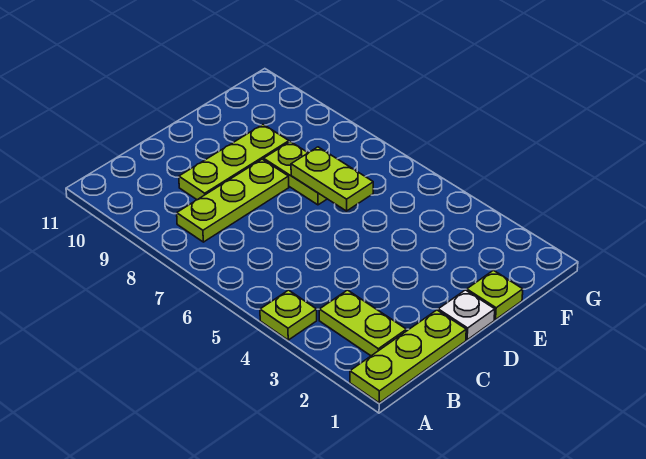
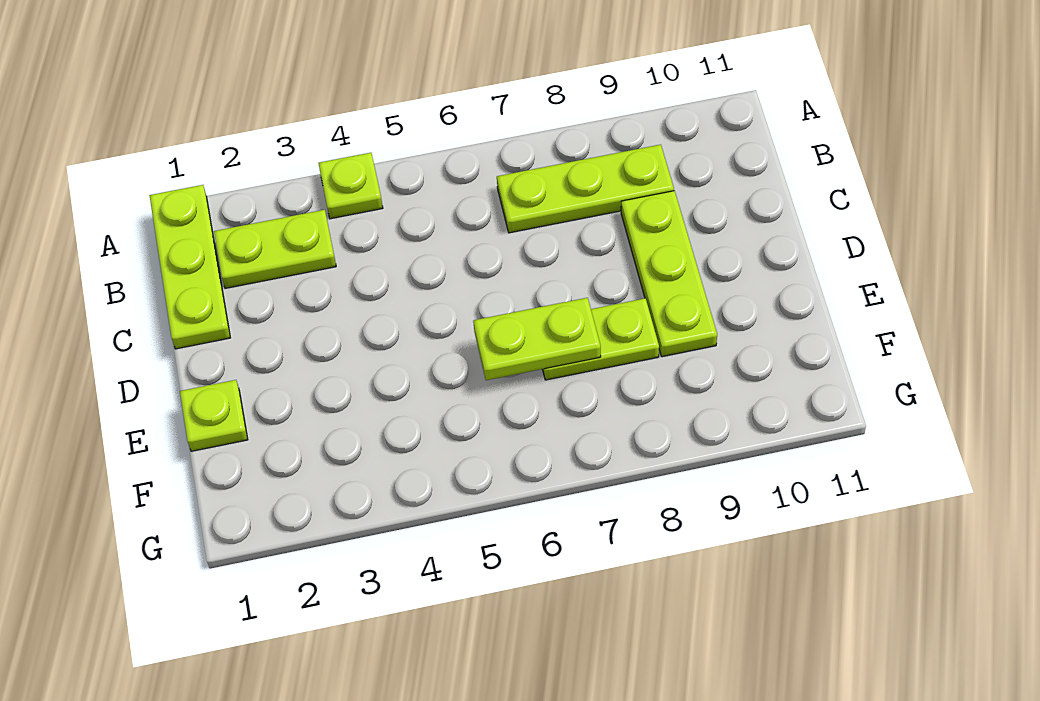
lime 1x3 plate [177,159,289,242] -> lime 1x3 plate turned to [497,145,674,233]
white 1x1 plate [438,290,495,340] -> none

